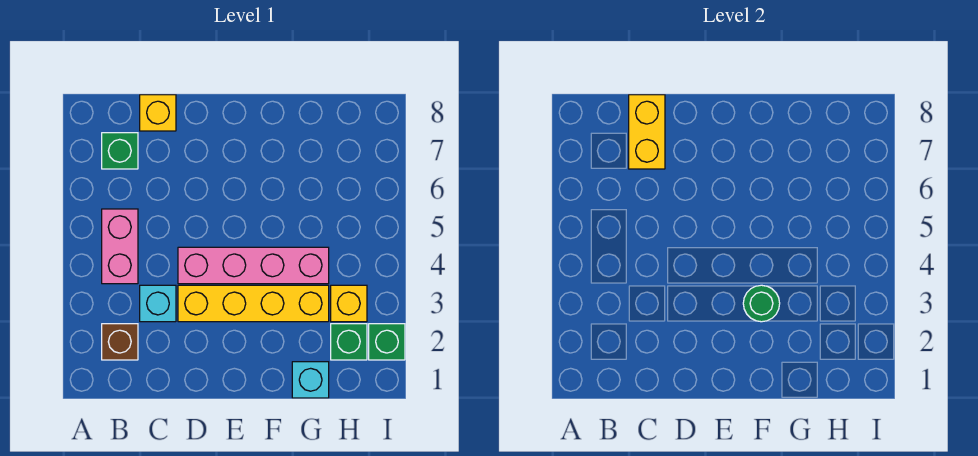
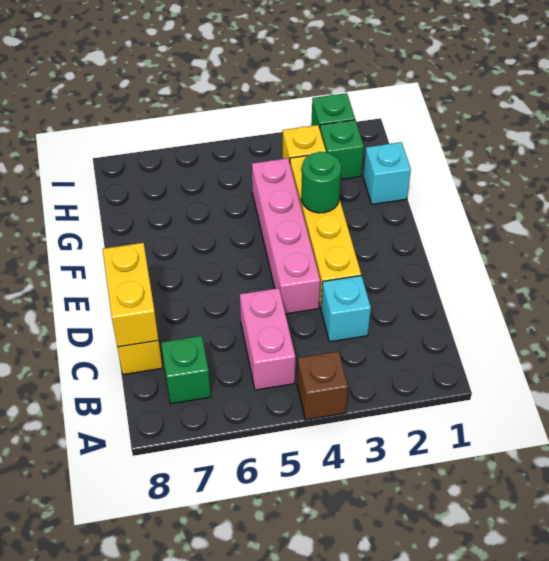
brown 1x1 brick [102,324,138,360] -> brown 1x1 brick moved to [297,351,348,420]
pink 1x2 brick [102,209,138,284] -> pink 1x2 brick turned to [240,288,295,390]
yellow 1x2 brick [629,95,665,169] -> yellow 1x2 brick turned to [103,243,158,347]

